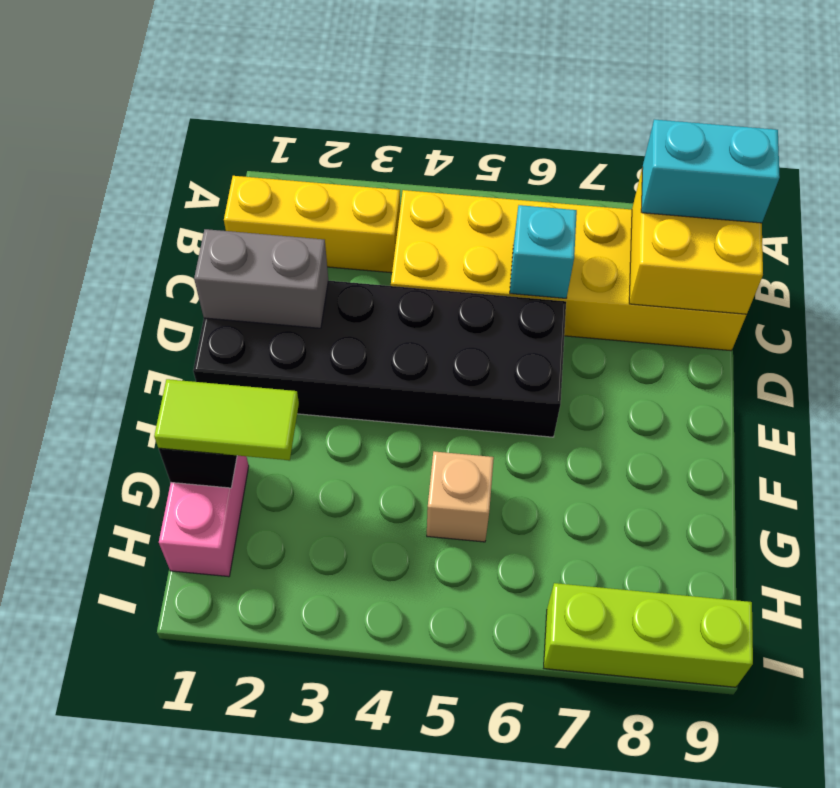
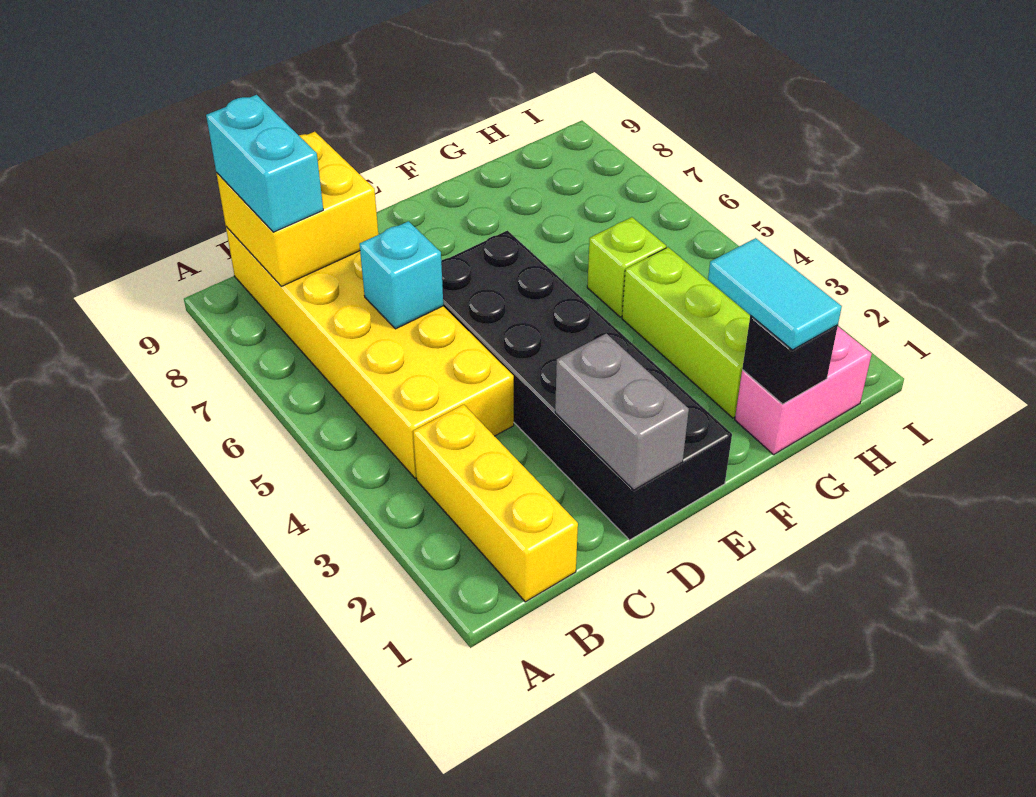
lime 1x2 tile [154,379,299,460] -> cyan 1x2 tile [708,238,842,350]
tan 1x1 brick [427,451,494,542] -> lime 1x1 brick [587,217,666,317]
lime 1x3 brick [544,583,753,687] -> lime 1x3 brick moved to [622,247,750,418]

